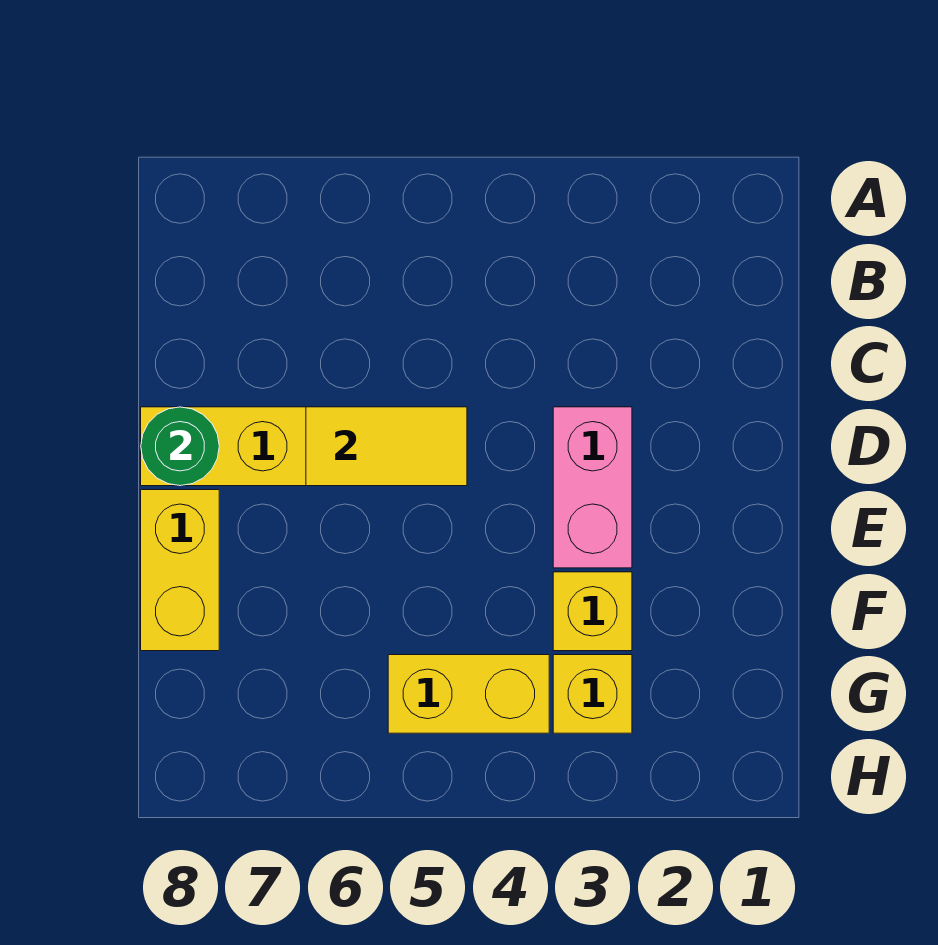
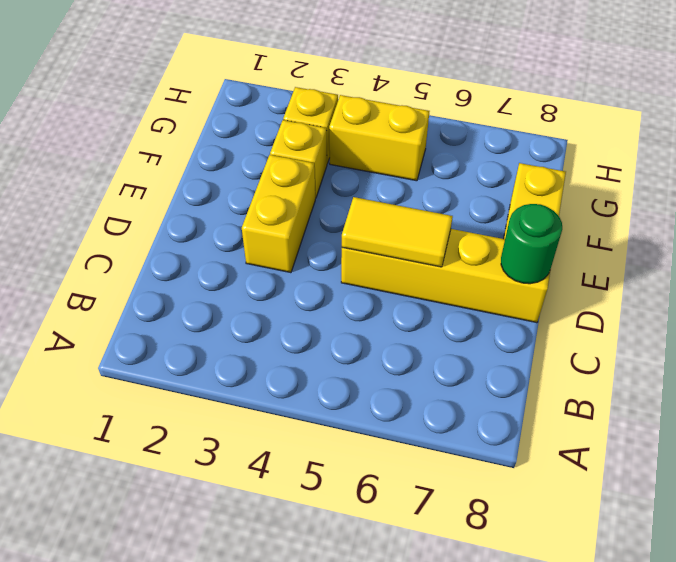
pink 1x2 brick [553,407,632,568] -> yellow 1x2 brick [242,155,315,273]

